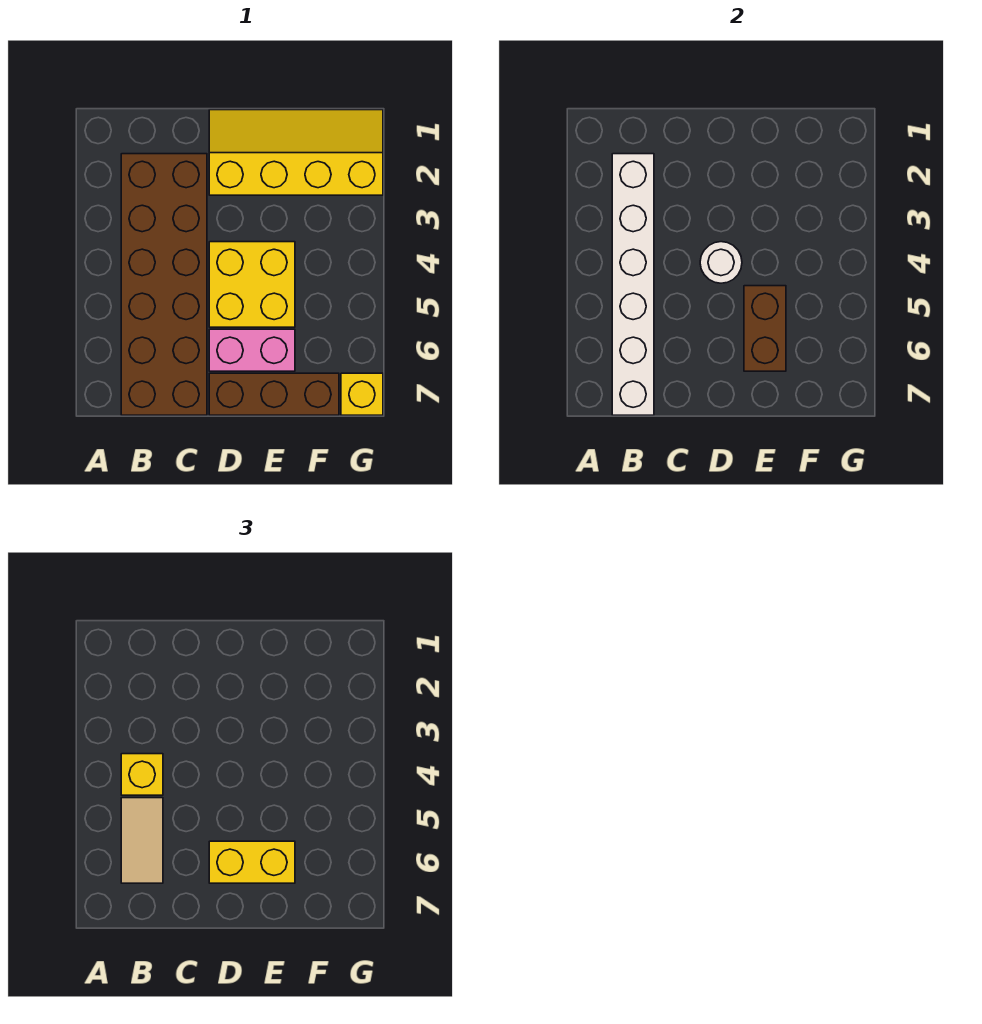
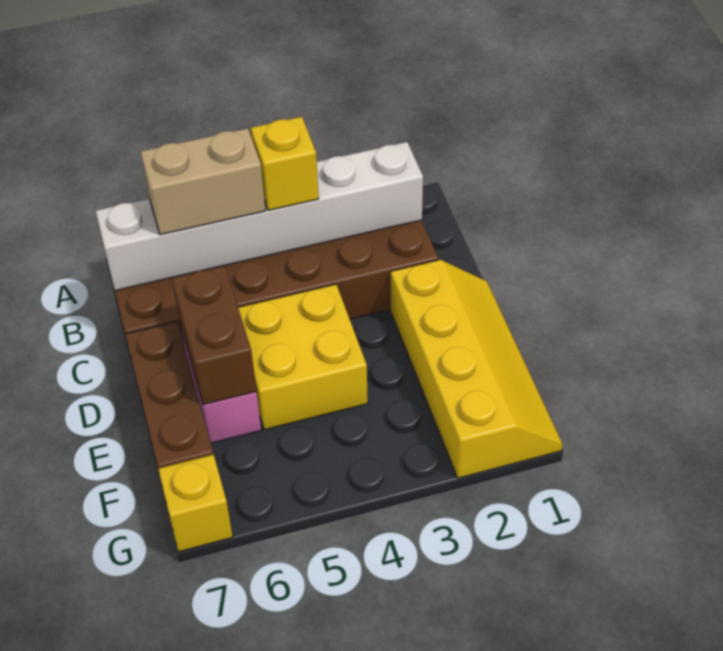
tan 1x2 tile [121,798,163,883] -> tan 1x2 brick [140,128,266,235]
white 1x1 round brick [700,242,742,283] -> none
yellow 1x2 brick [209,841,295,883] -> none
brown 1x2 brick [744,286,786,371] -> brown 1x2 brick turned to [172,266,256,405]

